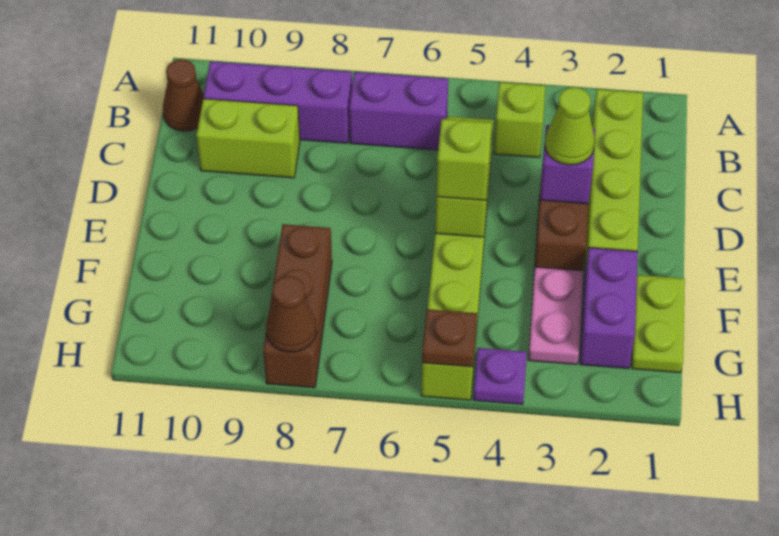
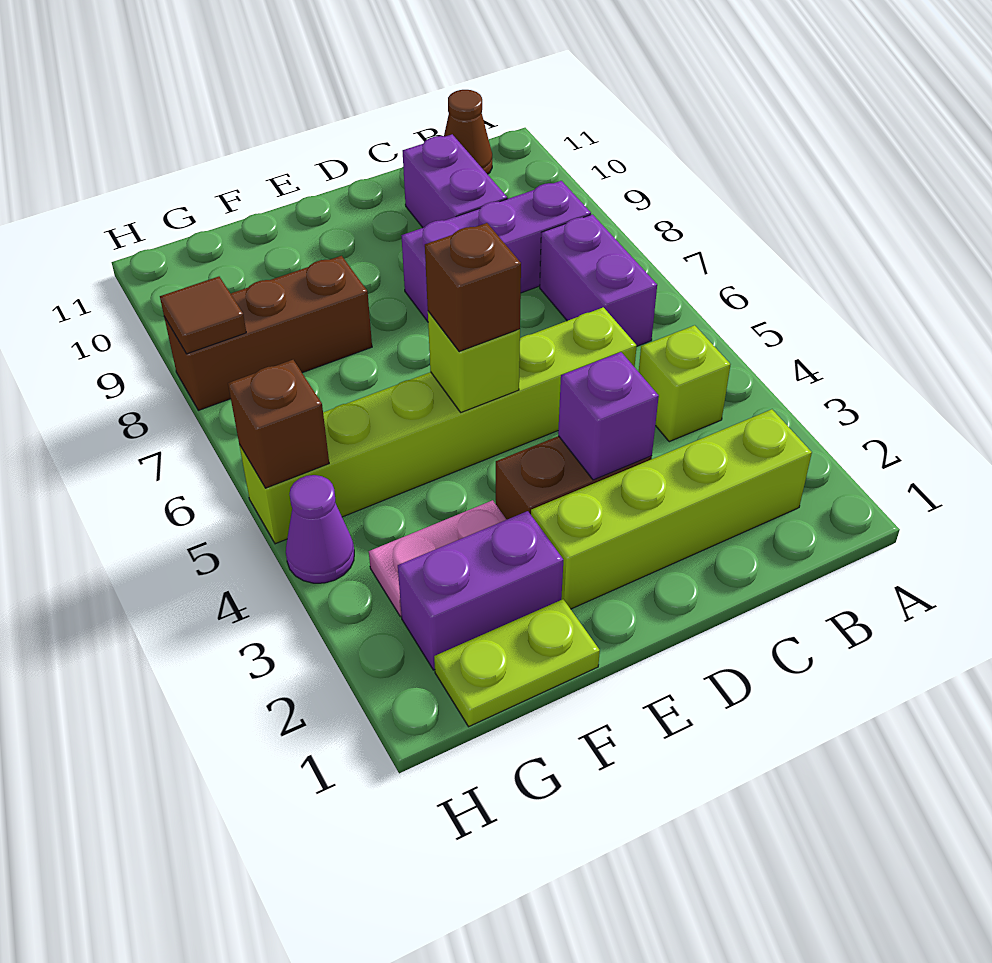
purple 1x3 brick [204,61,352,143] -> purple 1x3 brick turned to [401,181,591,322]
lime 1x2 brick [196,99,300,178] -> purple 1x2 brick [403,134,507,228]
lime 1x1 cone [545,87,595,165] -> none
lime 1x1 brick [436,119,492,200] -> brown 1x1 brick [425,223,521,352]
purple 1x1 plate [473,348,527,404] -> purple 1x1 cone [286,475,354,583]
brown 1x1 plate [422,309,477,367] -> brown 1x1 brick [228,360,329,488]
brown 1x1 cone [266,276,316,352] -> brown 1x1 tile [160,277,246,354]

